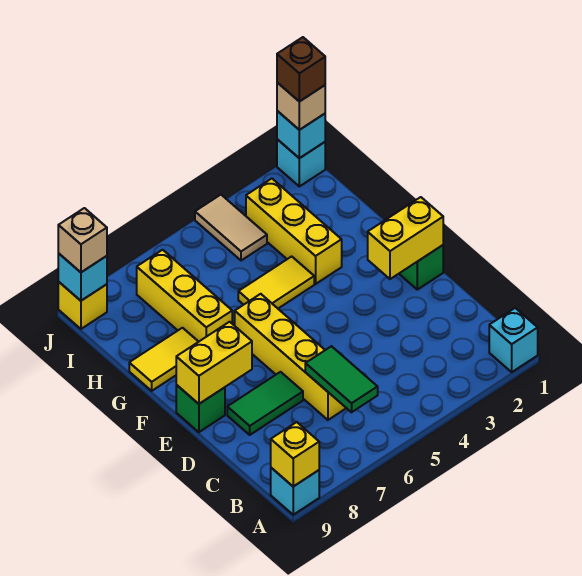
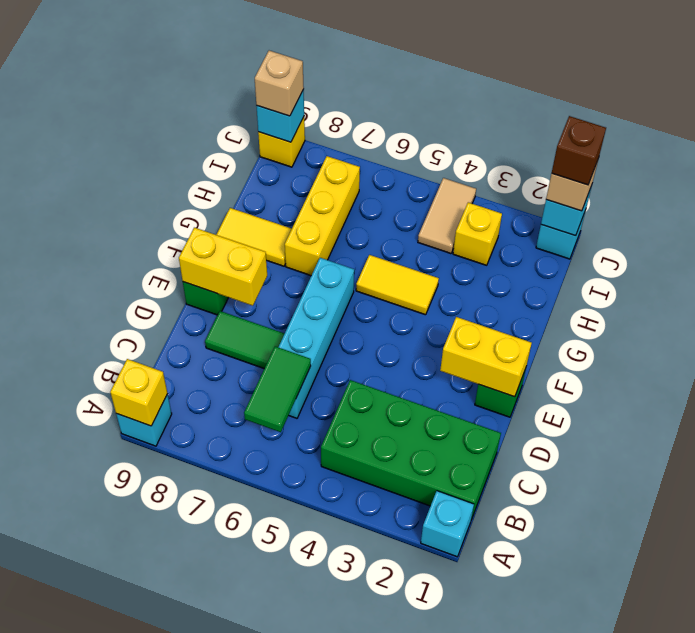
none -> green 2x4 brick [321,380,501,520]
yellow 1x4 brick [235,294,346,420] -> cyan 1x4 brick [279,258,354,418]
yellow 1x3 brick [246,179,342,284] -> yellow 1x1 brick [453,202,502,265]

